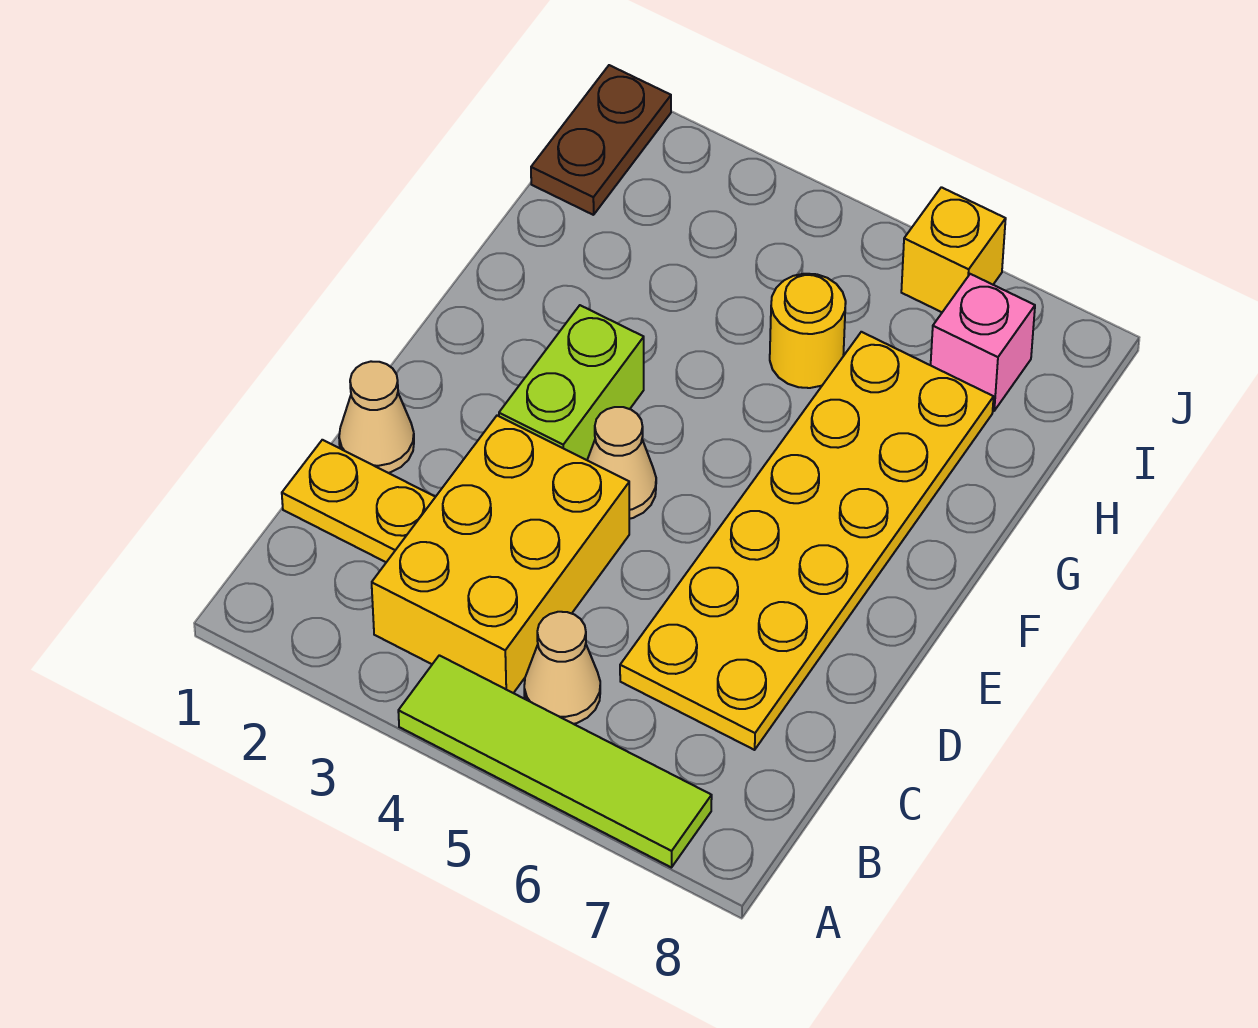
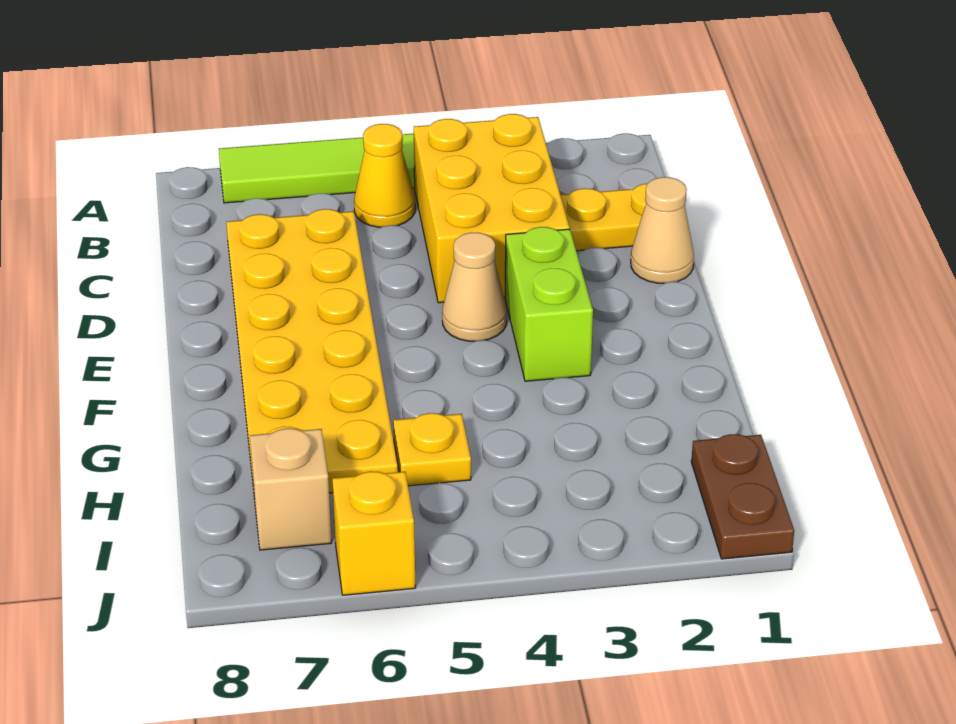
tan 1x1 cone [524,612,600,724] -> yellow 1x1 cone [354,124,415,227]
yellow 1x1 round brick [770,274,846,388] -> yellow 1x1 plate [393,413,471,486]
pink 1x1 brick [931,274,1035,411] -> tan 1x1 brick [250,428,332,550]

